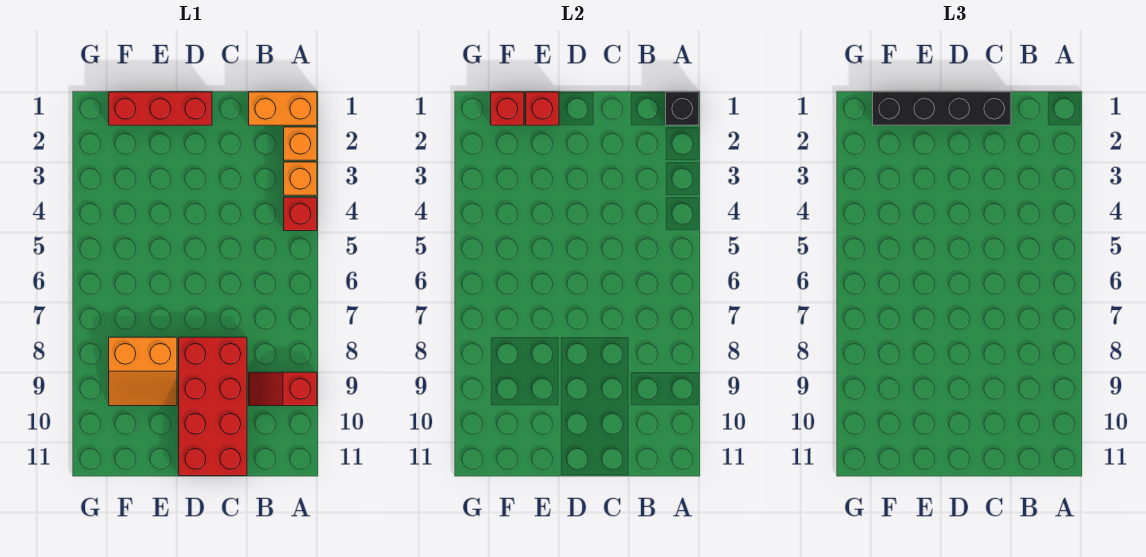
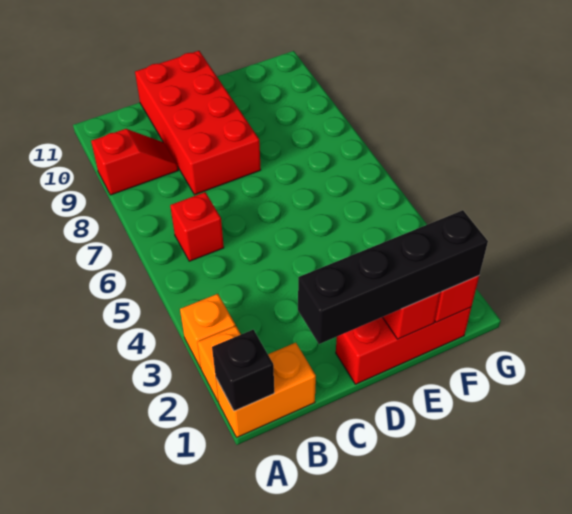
red 1x1 brick [284,197,317,231] -> red 1x1 brick moved to [170,192,224,261]
orange 2x2 slope [109,337,177,406] -> none

